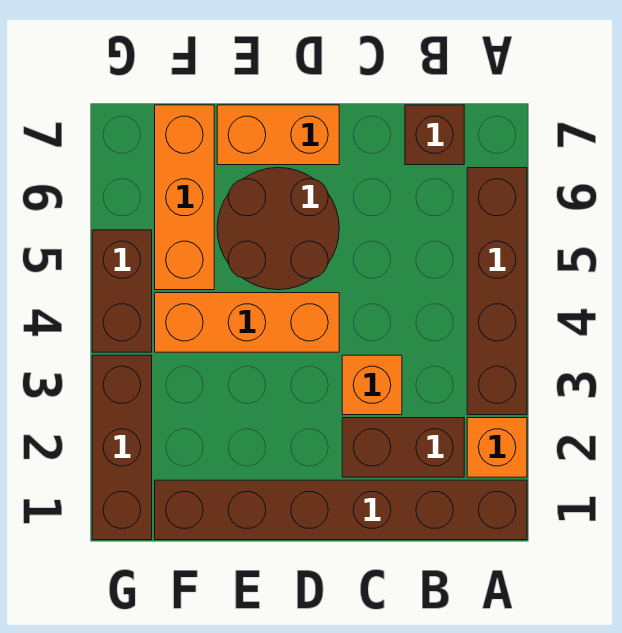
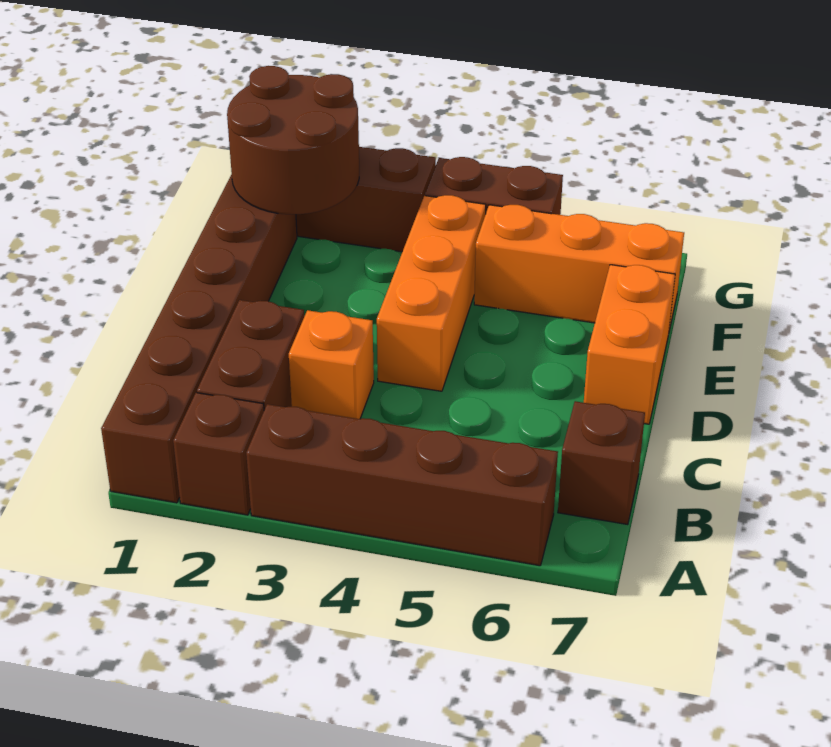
orange 1x1 brick [467,418,527,477] -> brown 1x1 brick [173,393,264,515]
brown 2x2 round brick [217,168,339,290] -> brown 2x2 round brick moved to [227,66,359,214]

